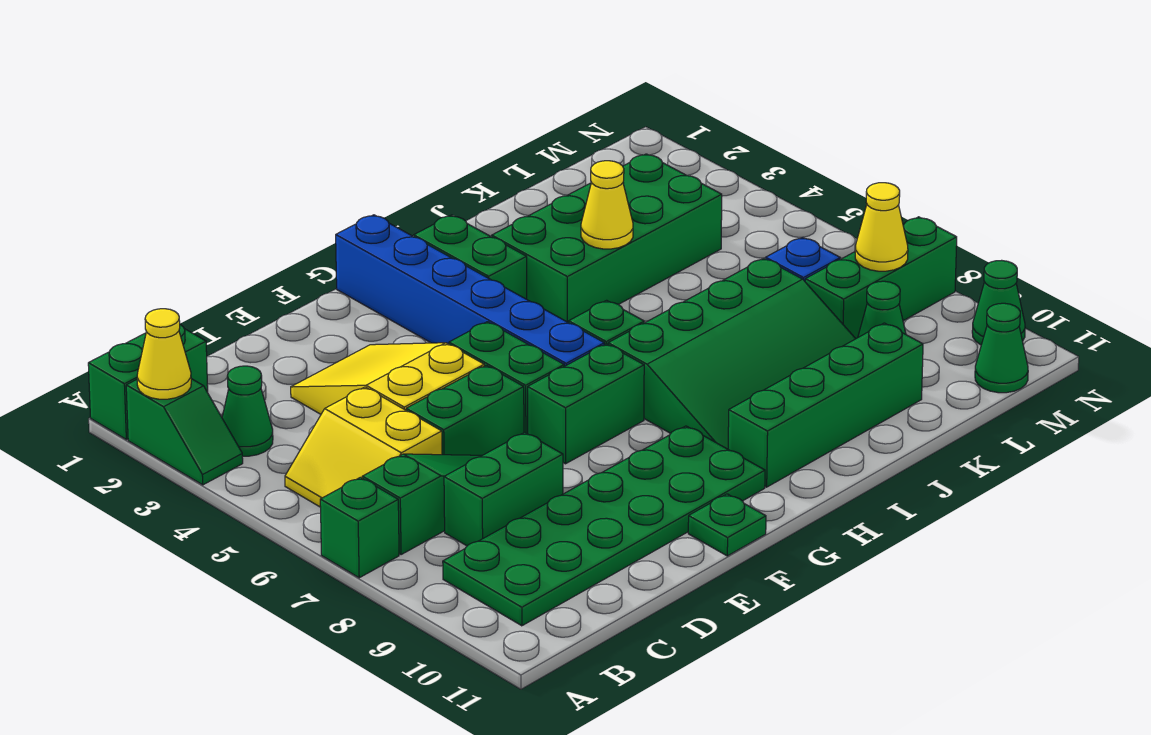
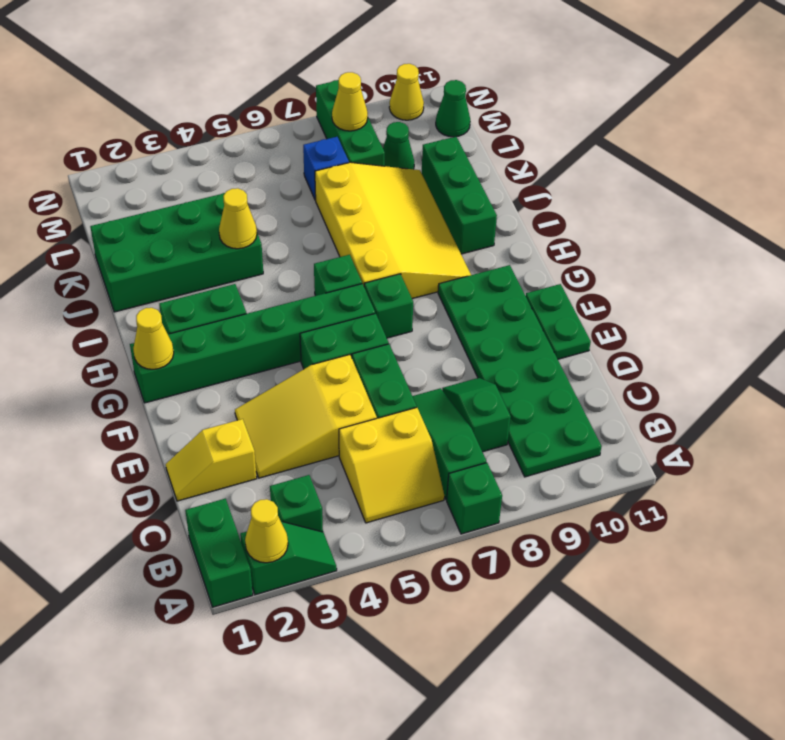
green 1x1 cone [222,366,273,456] -> green 1x1 brick [270,475,323,532]
green 1x2 brick [444,432,563,546] -> green 1x2 slope [442,378,511,452]
none -> yellow 1x2 slope [166,419,257,501]
green 1x2 brick [528,344,644,464] -> green 1x1 brick [364,274,413,338]
green 1x1 plate [688,494,766,556] -> green 1x2 plate [526,284,591,359]
blue 1x6 brick [336,215,604,366] -> green 1x6 brick [130,284,375,403]
none -> yellow 1x1 cone [133,308,174,369]
green 3x4 slope [608,258,856,449] -> yellow 3x4 slope [315,162,471,299]
green 1x4 brick [728,323,923,487] -> green 1x3 brick [422,137,497,254]
green 2x4 brick [492,154,722,323] -> green 2x4 brick turned to [90,193,263,312]
green 1x1 cone [972,260,1025,345] -> yellow 1x1 cone [389,64,424,120]

